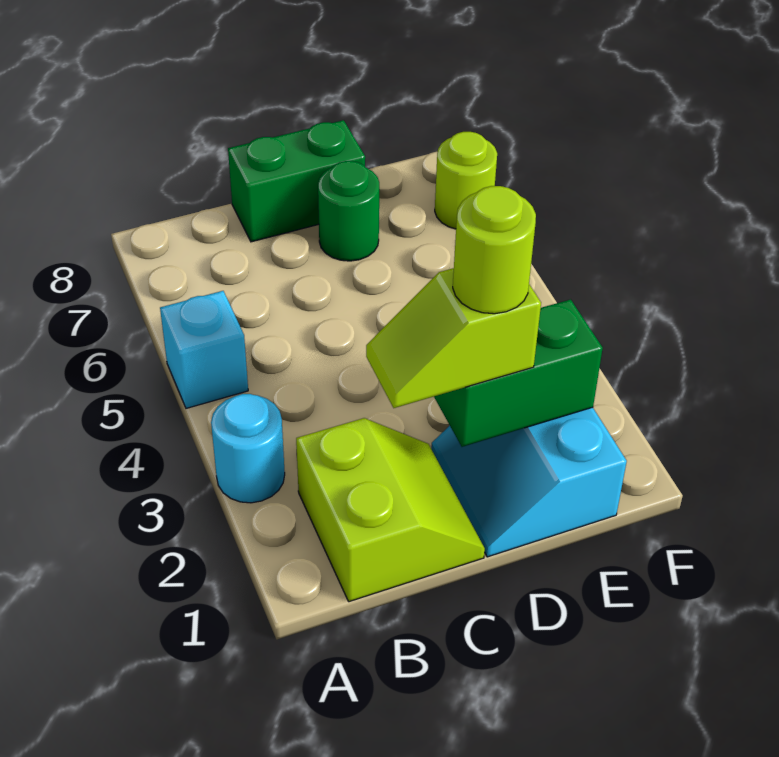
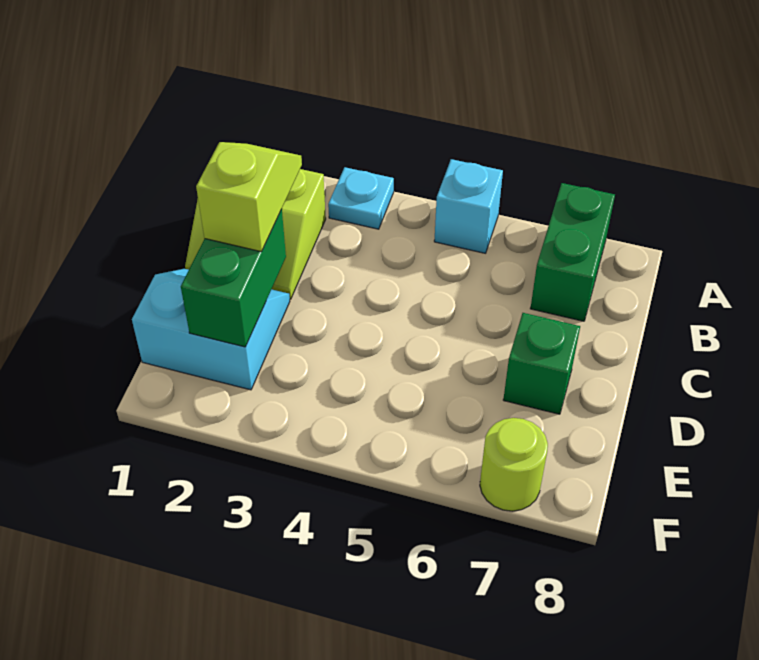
cyan 1x1 round brick [211,394,285,503] -> cyan 1x1 plate [328,167,394,229]
green 1x2 brick [228,120,365,242] -> green 1x2 brick moved to [530,183,615,321]
lime 1x1 round brick [453,186,536,314] -> none
green 1x1 round brick [318,161,379,261] -> green 1x1 brick [503,313,580,414]

